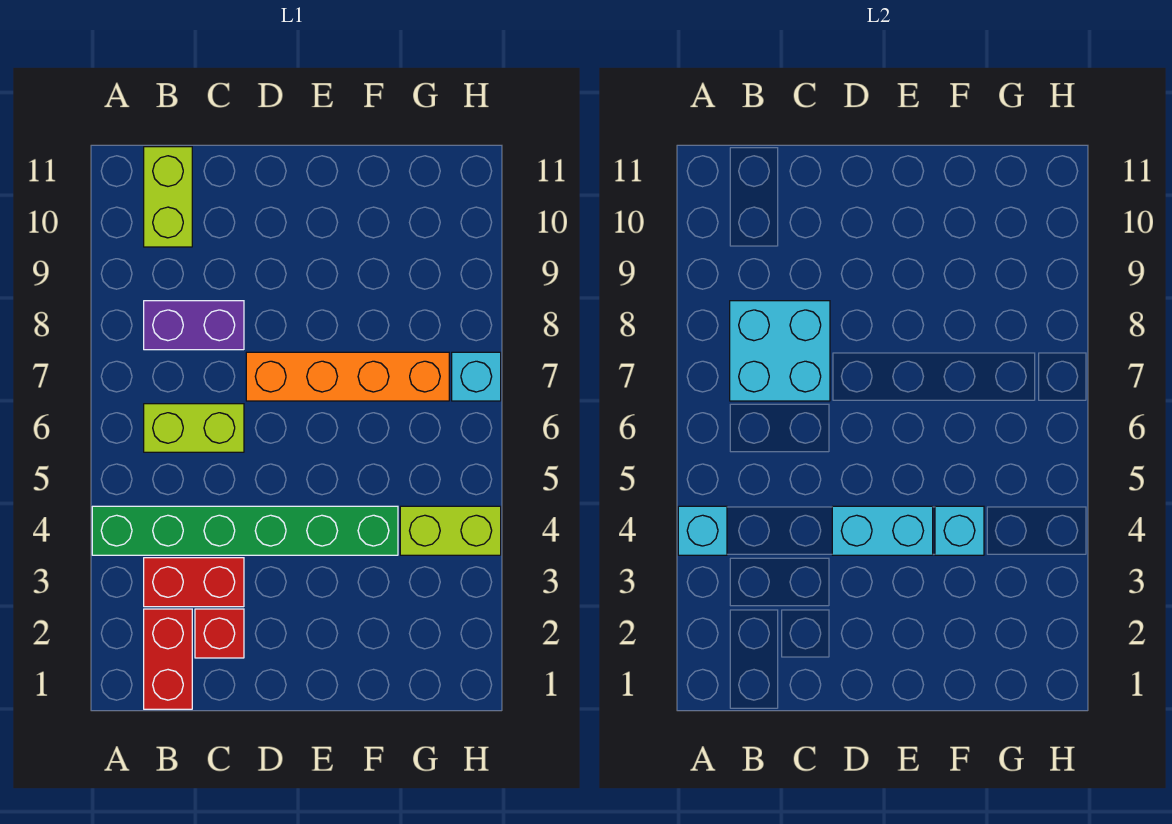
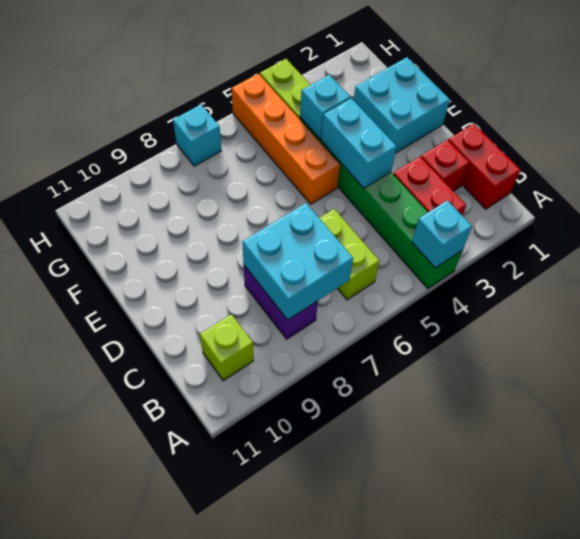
red 1x2 brick [144,609,192,709] -> red 1x2 brick turned to [448,124,520,209]
lime 1x2 brick [144,147,192,247] -> lime 1x1 brick [200,314,254,381]
orange 1x4 brick [246,352,449,401] -> orange 1x4 brick moved to [232,74,340,204]
none -> cyan 2x2 brick [354,57,450,153]

